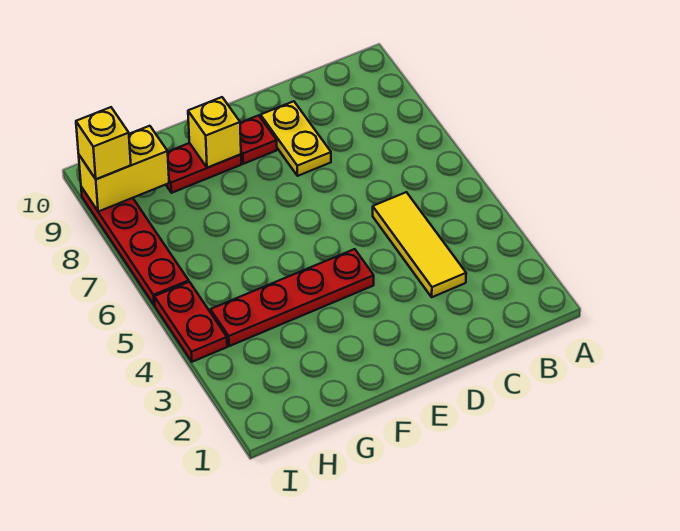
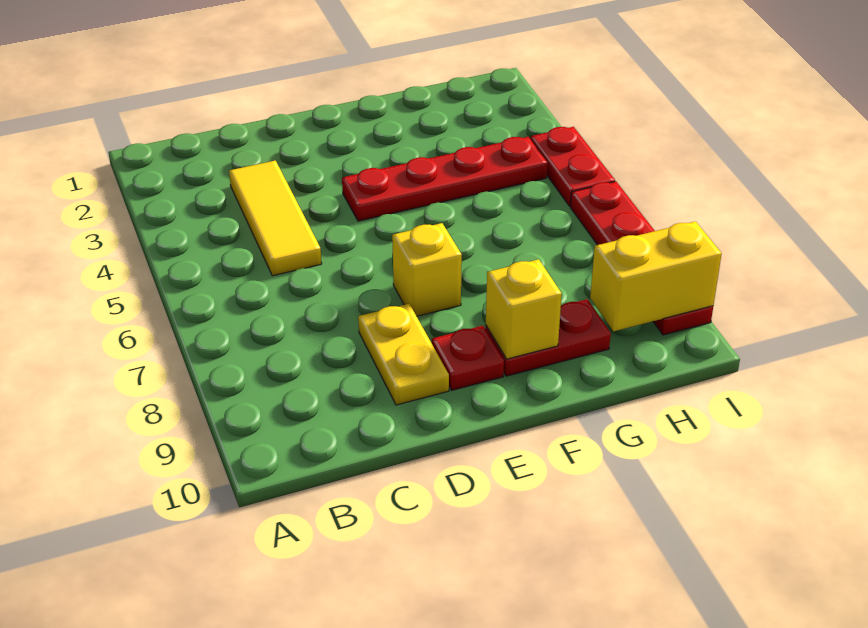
yellow 1x1 brick [76,107,131,179] -> yellow 1x1 brick moved to [392,223,462,316]

